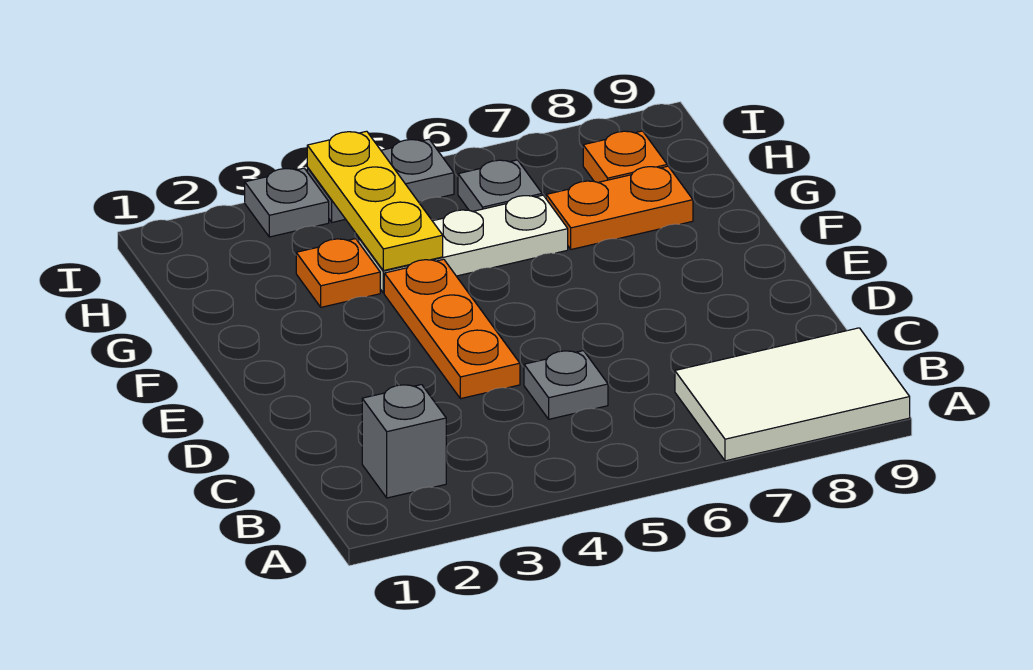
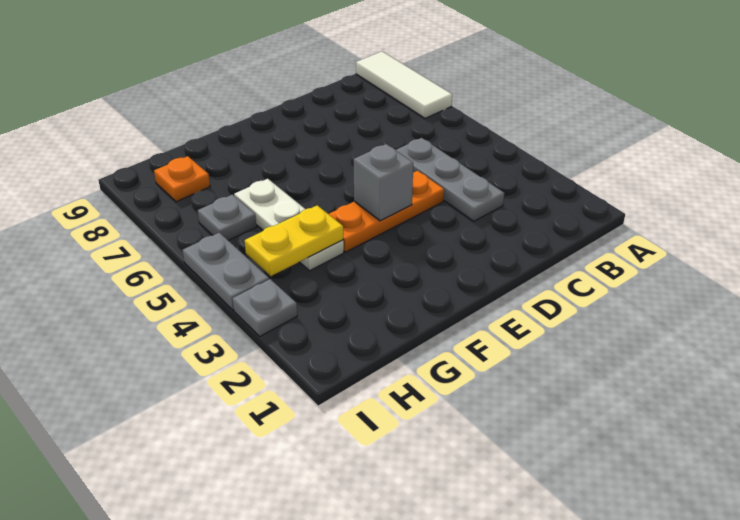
white 2x3 tile [675,328,910,461] -> white 1x3 tile [356,51,452,118]
grey 1x1 brick [362,385,446,498] -> grey 1x1 brick moved to [354,144,413,221]
grey 1x1 plate [524,351,608,419] -> grey 1x3 plate [396,138,504,221]
orange 1x1 plate [296,239,380,307] -> none
yellow 1x3 plate [307,131,443,271] -> yellow 1x2 plate [245,205,343,276]
orange 1x2 plate [546,166,693,249] -> none

